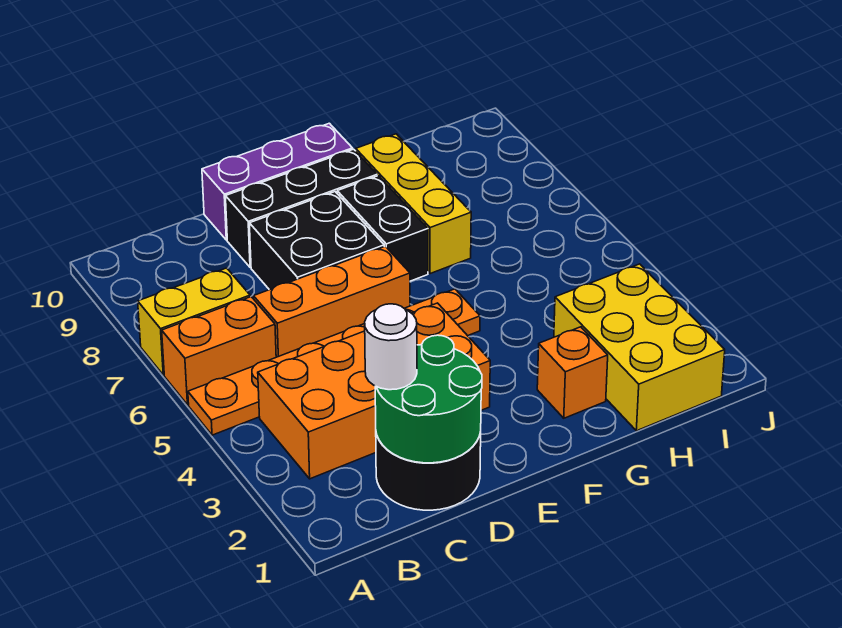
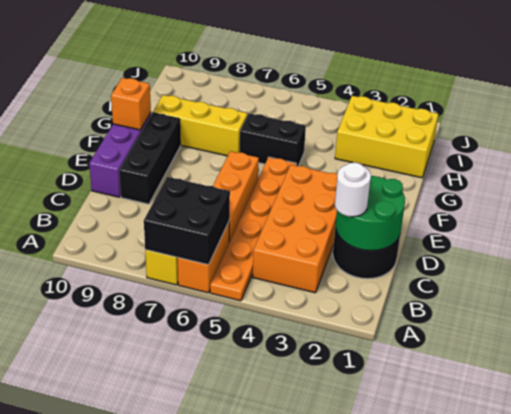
black 2x2 brick [249,192,384,290] -> black 2x2 brick moved to [144,177,230,265]
black 1x2 brick [337,176,428,281] -> black 1x2 brick moved to [240,113,306,166]
orange 1x1 brick [537,327,608,418] -> orange 1x1 brick moved to [111,78,151,130]

